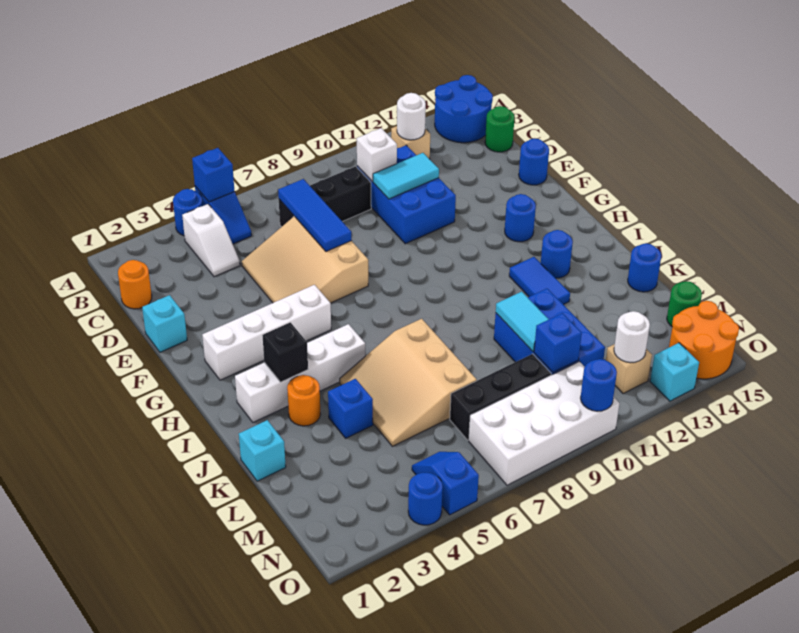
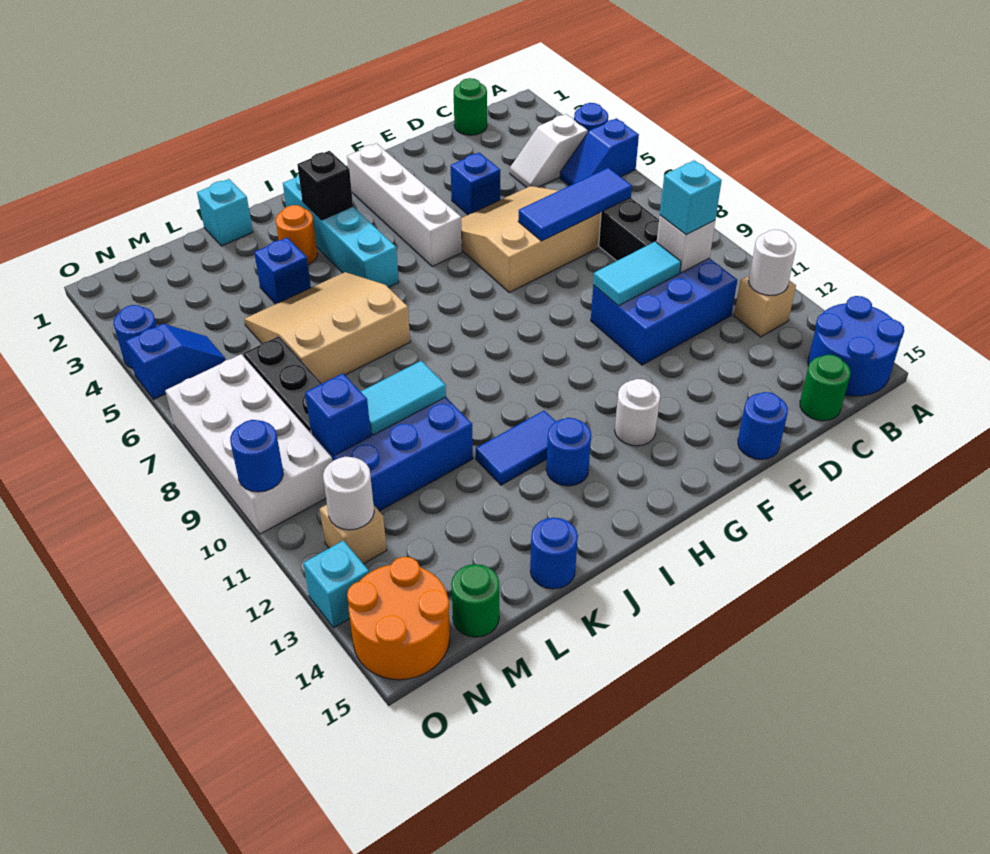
blue 1x1 brick [192,148,235,202] -> blue 1x1 brick moved to [451,153,500,215]
orange 1x1 round brick [118,260,152,309] -> green 1x1 round brick [454,78,487,135]
cyan 1x2 tile [373,153,439,199] -> cyan 1x2 tile turned to [593,242,681,306]
cyan 1x1 brick [142,295,187,352] -> cyan 1x1 brick moved to [660,160,722,235]
blue 1x1 round brick [505,194,536,242] -> white 1x1 round brick [615,379,660,446]
white 1x4 brick [235,324,365,422] -> cyan 1x4 brick [283,175,399,288]

